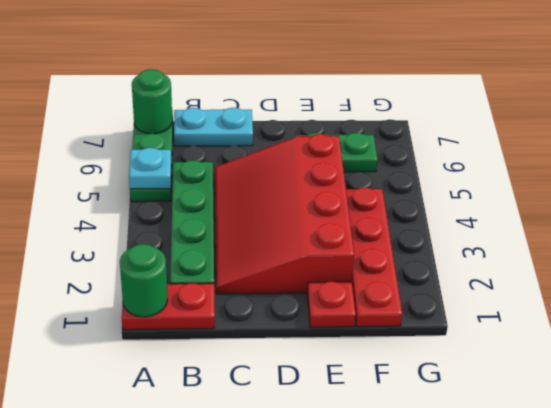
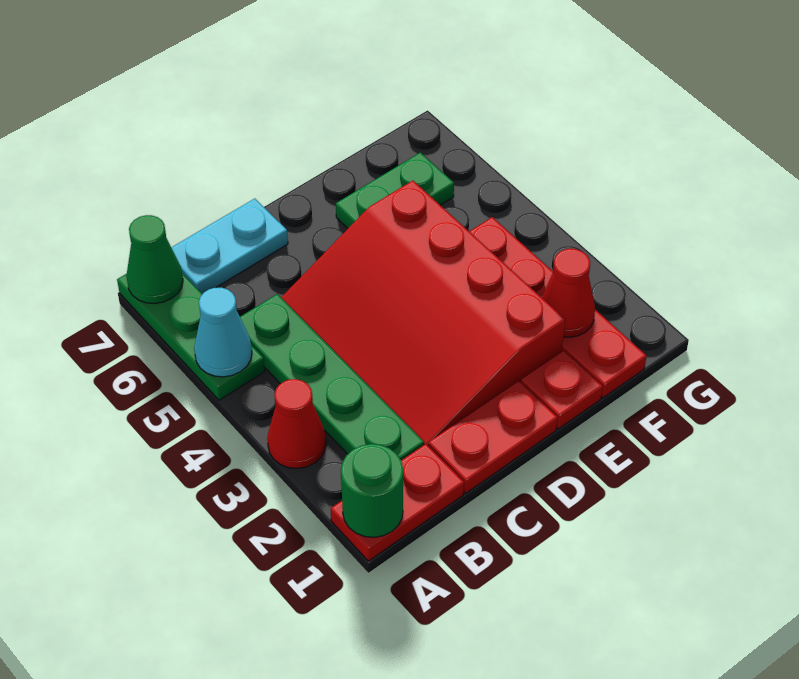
none -> red 1x1 cone [267,379,326,468]
cyan 1x1 plate [129,148,171,189] -> cyan 1x1 cone [194,288,252,377]
green 1x1 round brick [132,69,172,134] -> green 1x1 cone [126,215,183,304]
none -> red 1x2 plate [428,381,557,493]
none -> red 1x1 cone [542,249,595,337]

